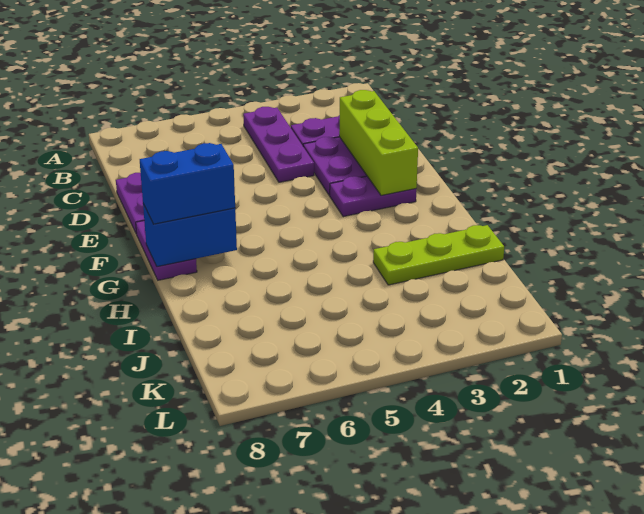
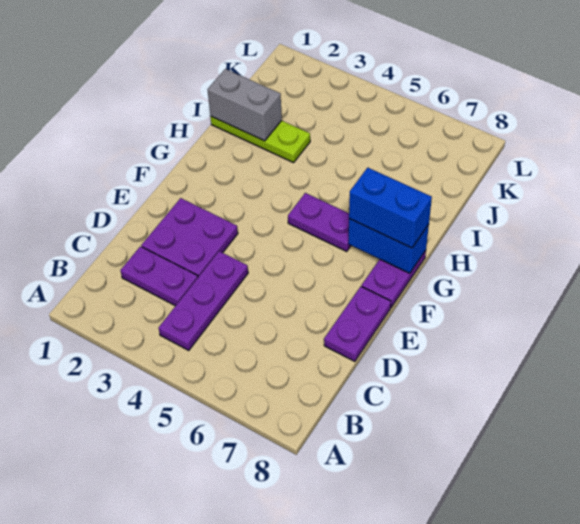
lime 1x3 brick [339,90,418,195] -> none
purple 1x2 plate [330,176,417,217] -> purple 1x2 plate moved to [288,193,351,251]
none -> grey 1x2 brick [207,69,282,141]

